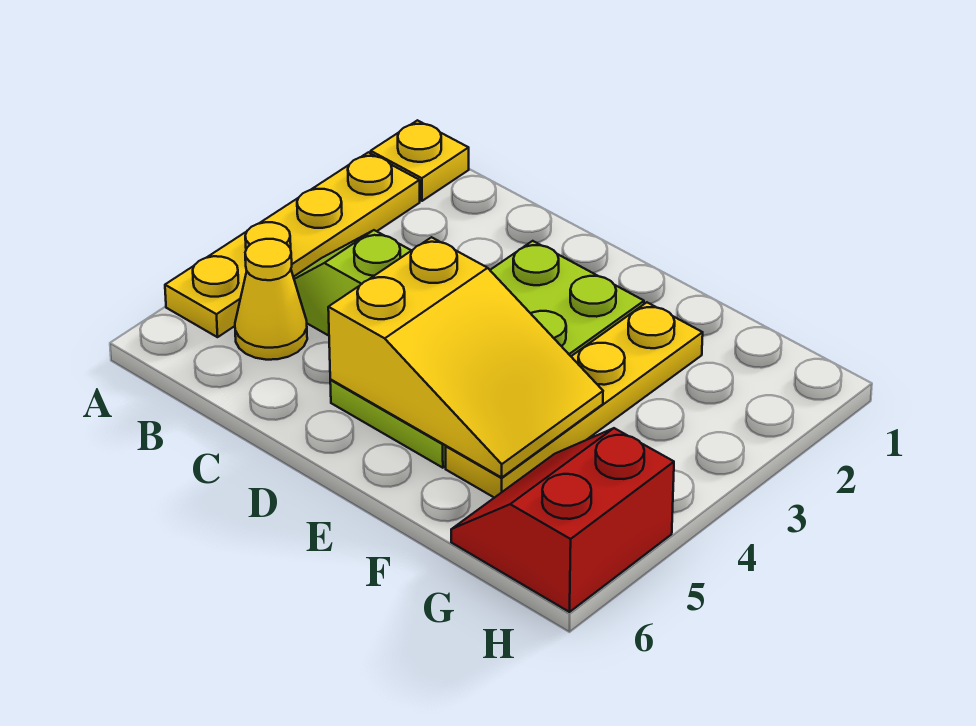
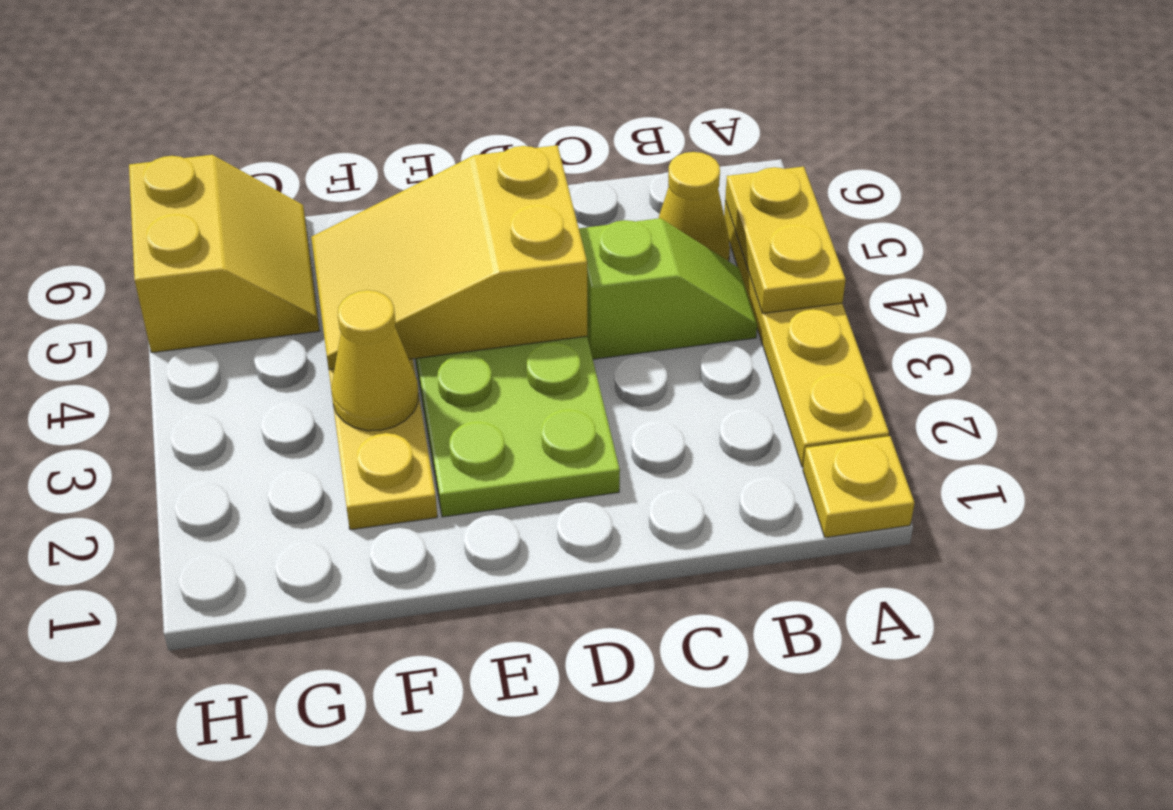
none -> yellow 1x2 plate [725,167,846,313]
none -> yellow 1x1 cone [331,290,419,431]
red 2x2 slope [451,428,674,612] -> yellow 2x2 slope [129,155,319,353]

